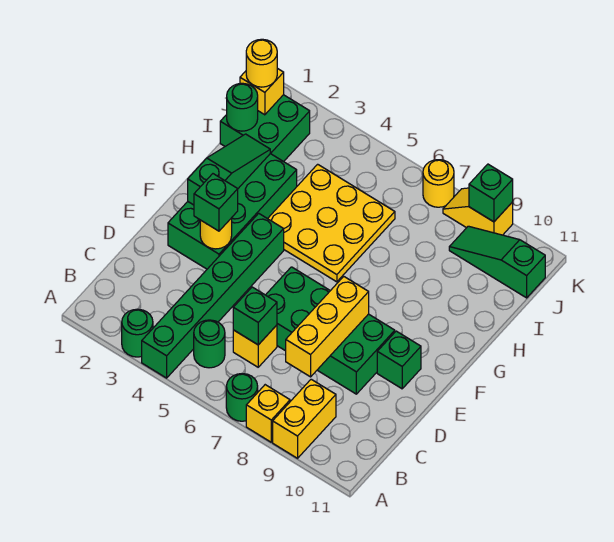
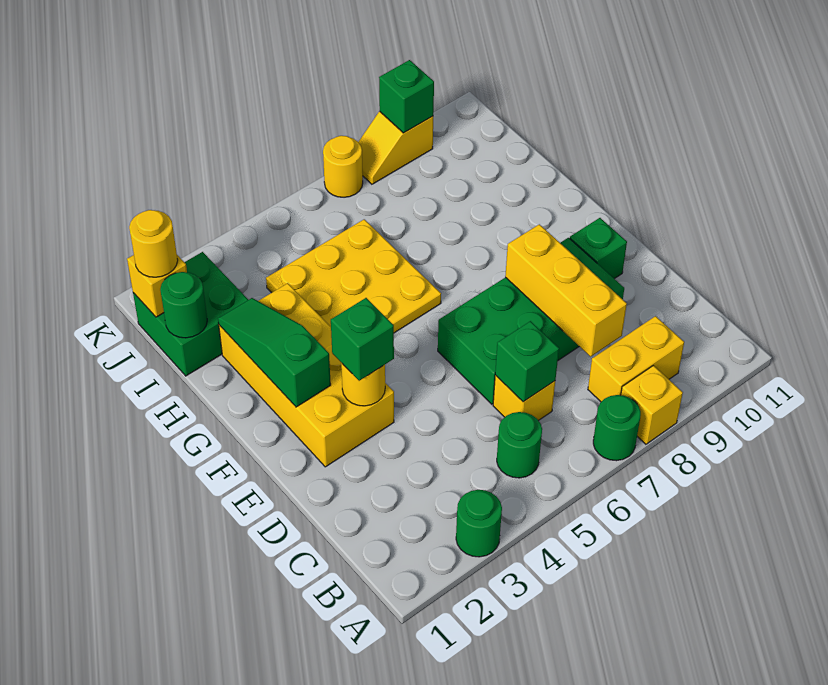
green 1x6 brick [142,213,284,378] -> none
yellow 1x2 brick [273,379,336,458] -> yellow 1x2 brick turned to [588,316,684,402]
green 2x4 brick [168,154,297,269] -> yellow 2x4 brick [219,283,394,467]
green 1x3 slope [449,226,545,298] -> none

